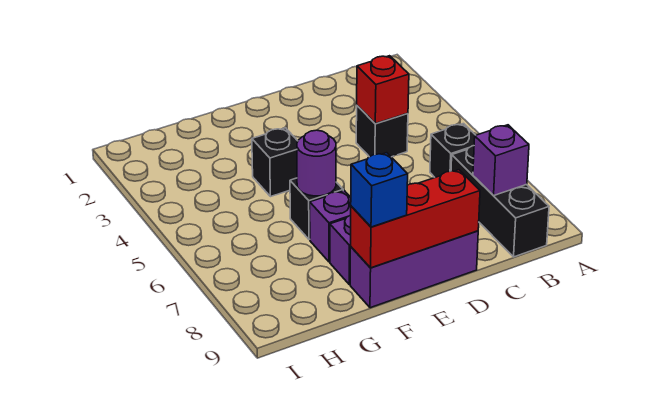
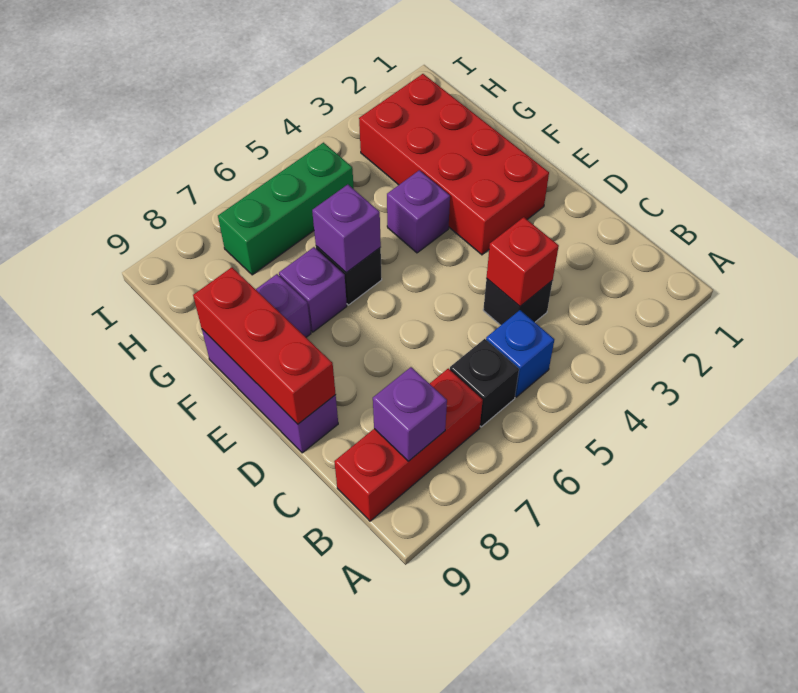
black 1x3 brick [451,146,549,257] -> red 1x3 brick [334,369,483,521]
none -> red 2x4 brick [359,74,549,255]
black 1x1 brick [252,128,298,197] -> purple 1x1 brick [387,170,450,253]
purple 1x1 round brick [297,130,336,196] -> purple 1x1 brick [312,185,381,273]
blue 1x1 brick [351,153,408,227] -> blue 1x1 brick moved to [486,310,554,397]
none -> green 1x3 brick [218,143,354,275]

